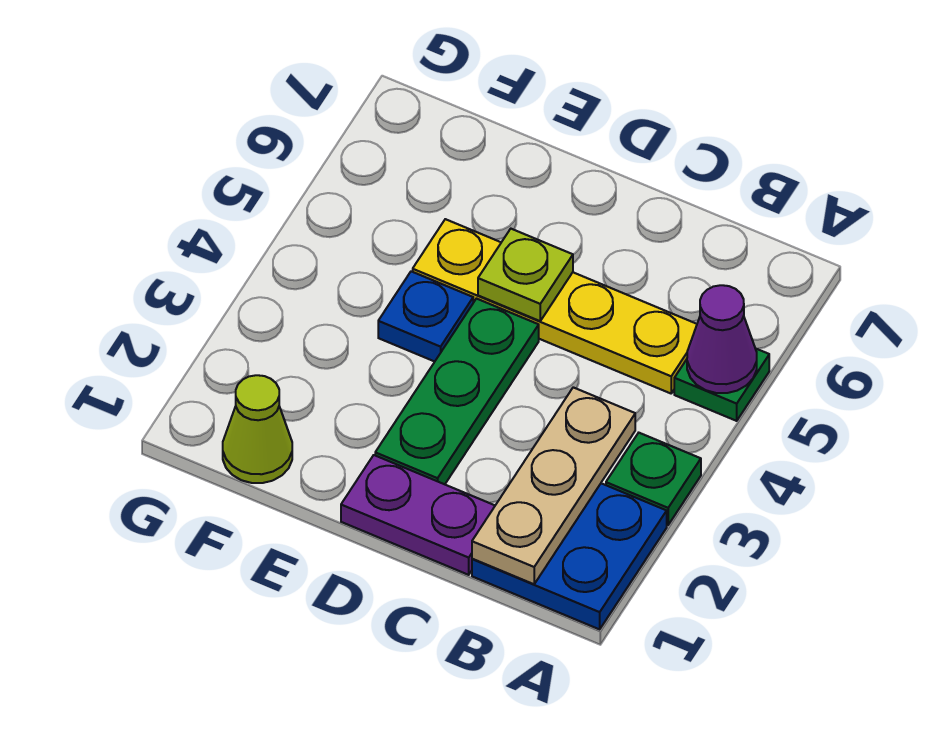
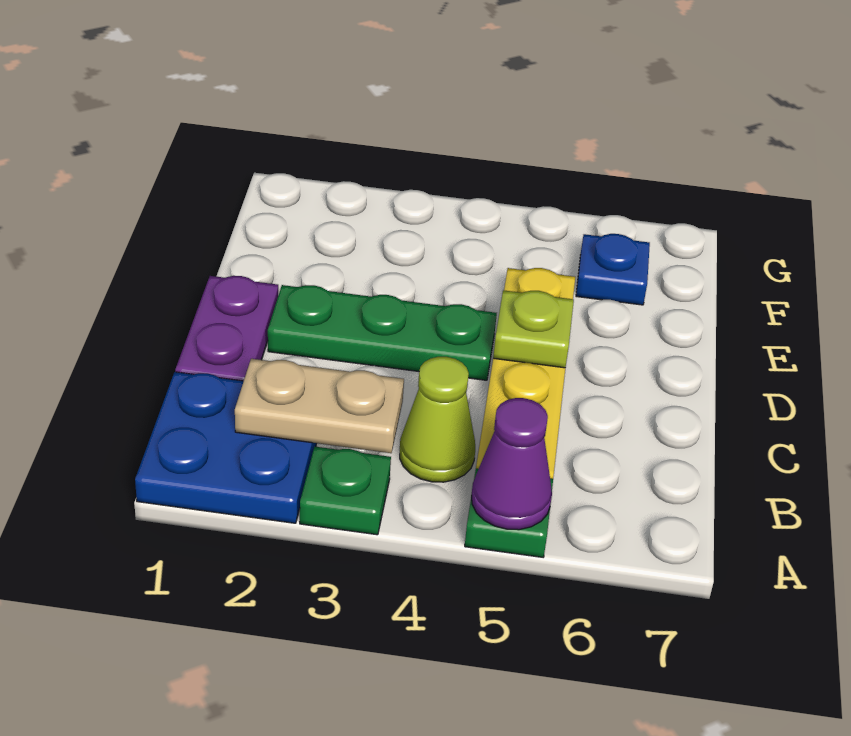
tan 1x3 plate [472,387,635,584] -> tan 1x2 plate [235,359,404,453]
blue 1x1 plate [378,271,473,362] -> blue 1x1 plate moved to [576,234,650,305]
lime 1x1 cone [223,375,292,483] -> lime 1x1 cone moved to [400,357,475,482]

